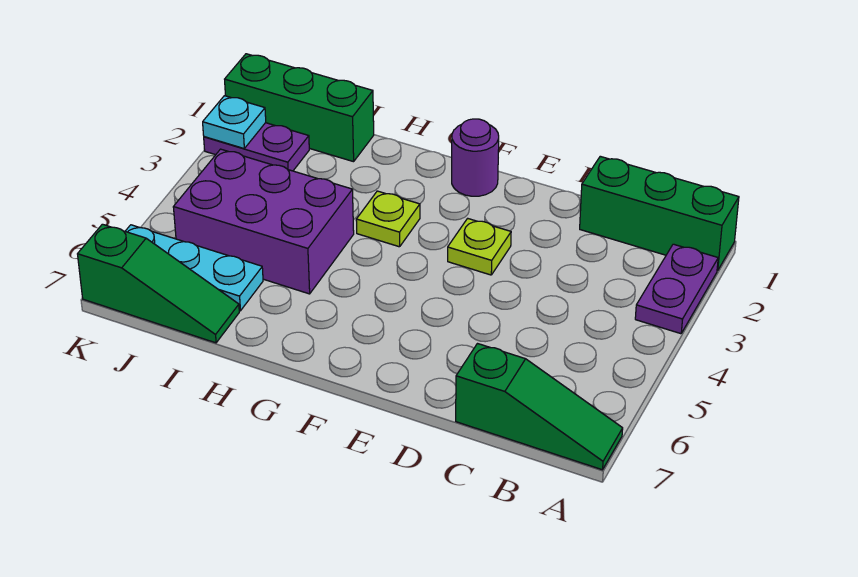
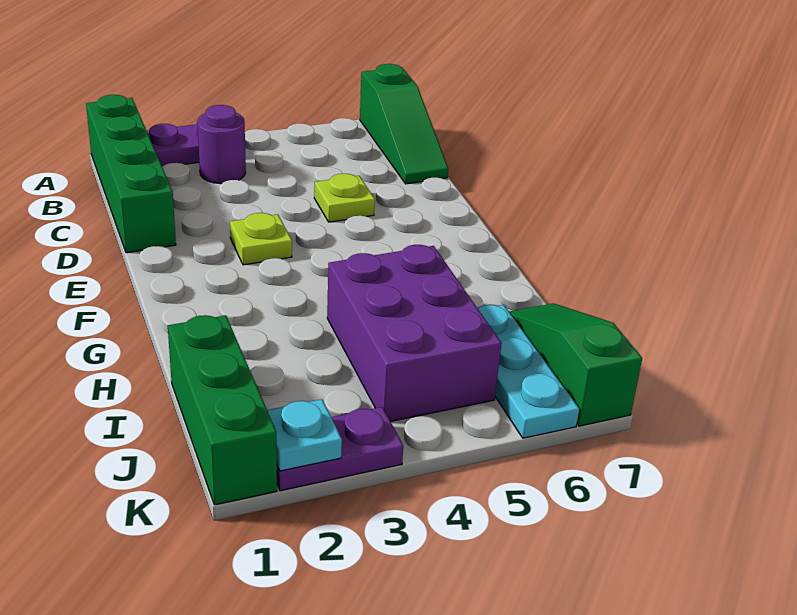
green 1x3 brick [580,156,739,271] -> green 1x4 brick [86,95,176,253]
green 1x3 slope [456,344,623,470] -> green 1x3 slope turned to [360,64,448,184]
purple 1x1 round brick [452,119,499,196] -> purple 1x1 round brick moved to [197,105,246,184]
lime 1x1 plate [356,191,420,247] -> lime 1x1 plate moved to [314,174,375,222]
purple 1x2 plate [204,123,309,171] -> purple 1x2 plate turned to [277,407,403,491]

